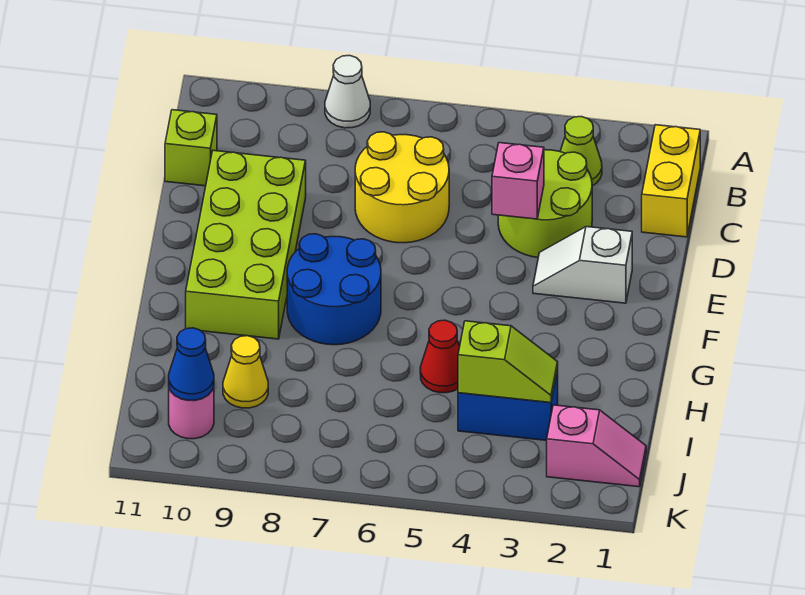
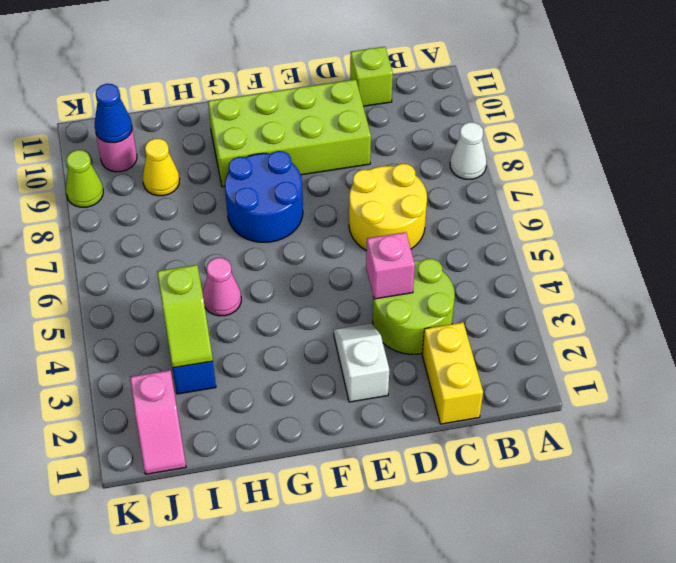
yellow 1x2 brick [642,125,700,237] -> yellow 1x2 brick turned to [422,322,483,424]
lime 1x1 cone [560,117,602,186] -> lime 1x1 cone moved to [66,150,103,207]
red 1x1 cone [420,320,460,393] -> pink 1x1 cone [203,258,241,316]

